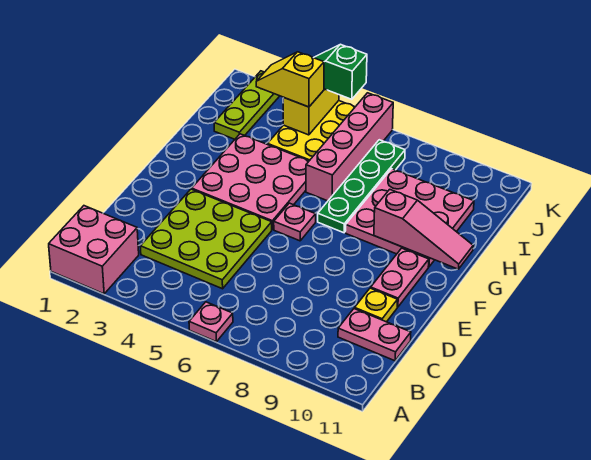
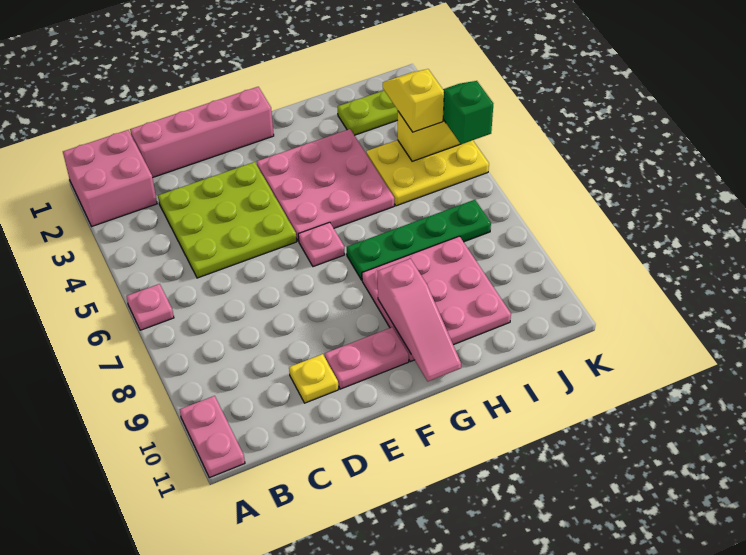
pink 1x2 plate [338,309,411,361] -> pink 1x2 plate moved to [180,396,245,478]
pink 1x4 brick [306,93,393,201] -> pink 1x4 brick moved to [130,87,274,178]

